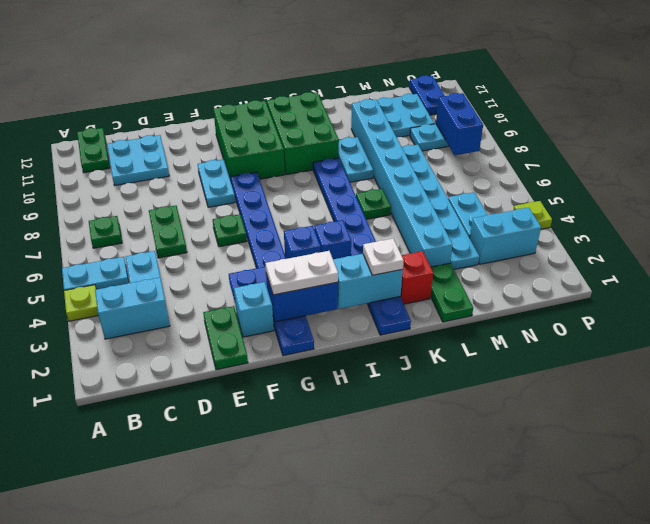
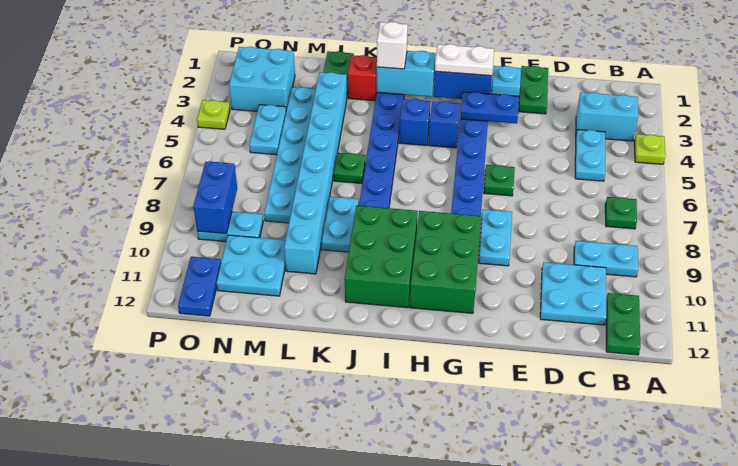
cyan 1x2 plate [62,257,129,290] -> cyan 1x2 plate moved to [574,241,638,277]
green 1x2 plate [149,206,187,258] -> none
white 1x1 plate [363,239,404,275] -> white 1x1 brick [377,22,408,69]
cyan 1x2 brick [470,208,541,264] -> cyan 2x2 brick [229,47,295,111]

